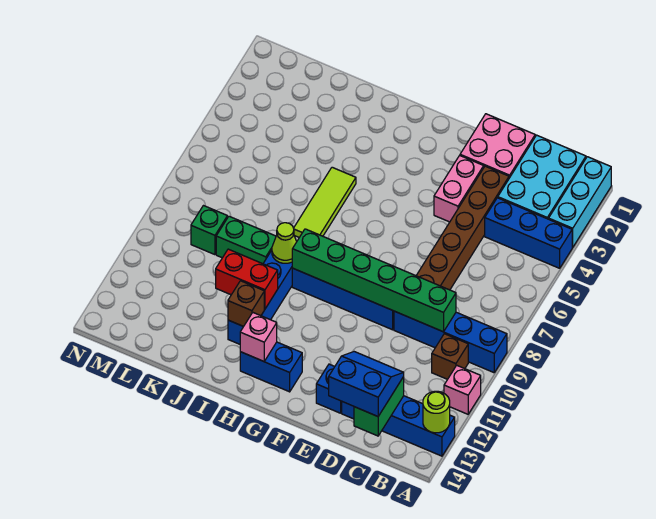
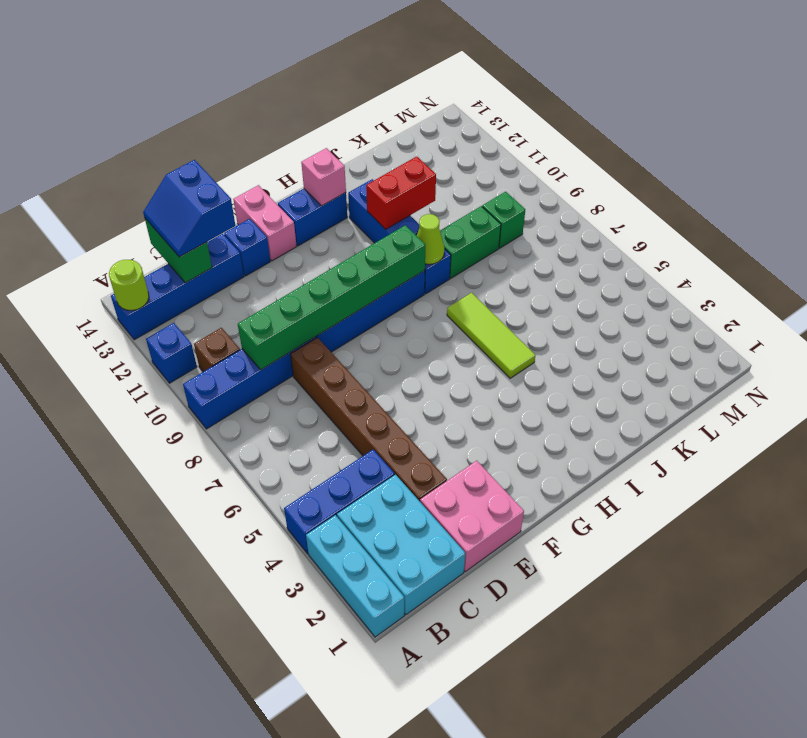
pink 1x1 brick [444,365,481,414] -> blue 1x1 brick [146,323,197,383]
blue 2x2 slope [329,352,404,417] -> blue 2x2 slope turned to [143,160,235,257]
pink 1x2 brick [434,156,484,222] -> pink 1x2 brick moved to [233,185,297,261]
brown 1x1 brick [228,281,264,326] -> none

